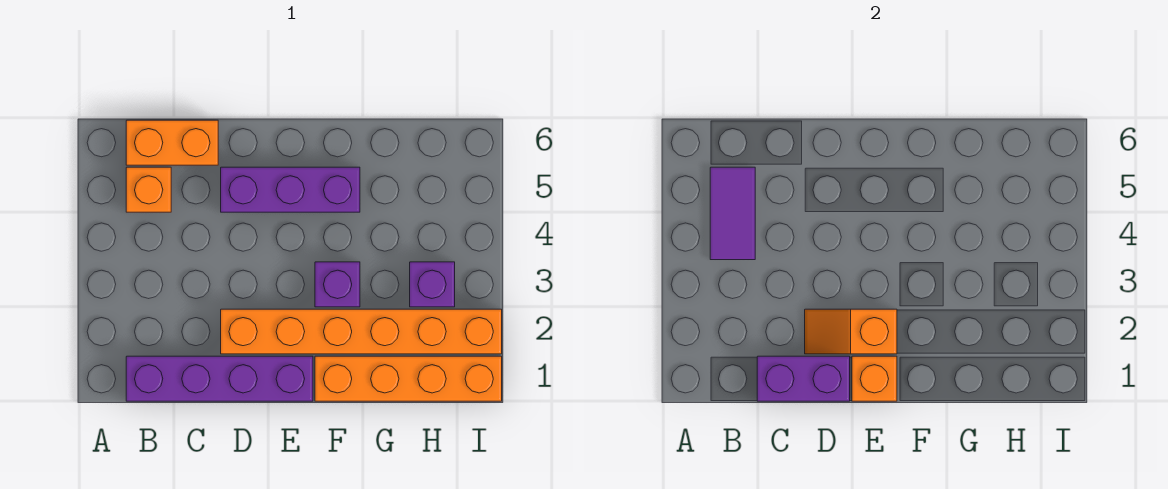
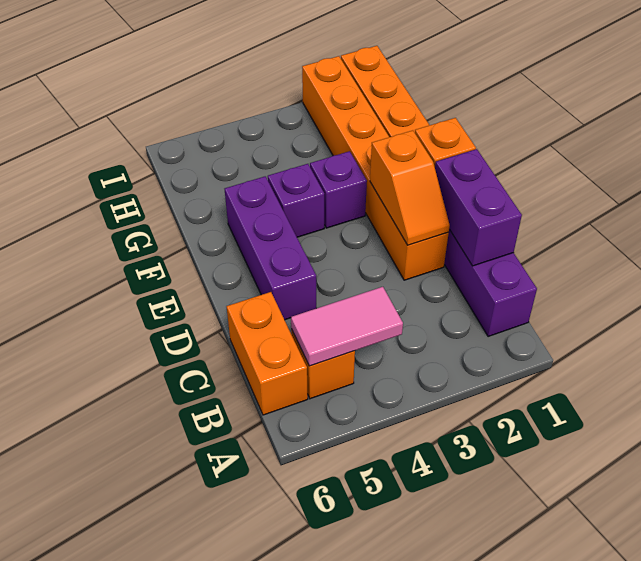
purple 1x2 tile [710,167,755,260] -> pink 1x2 tile [291,287,403,366]
purple 1x1 brick [410,262,455,307] -> purple 1x1 brick moved to [268,164,324,237]

